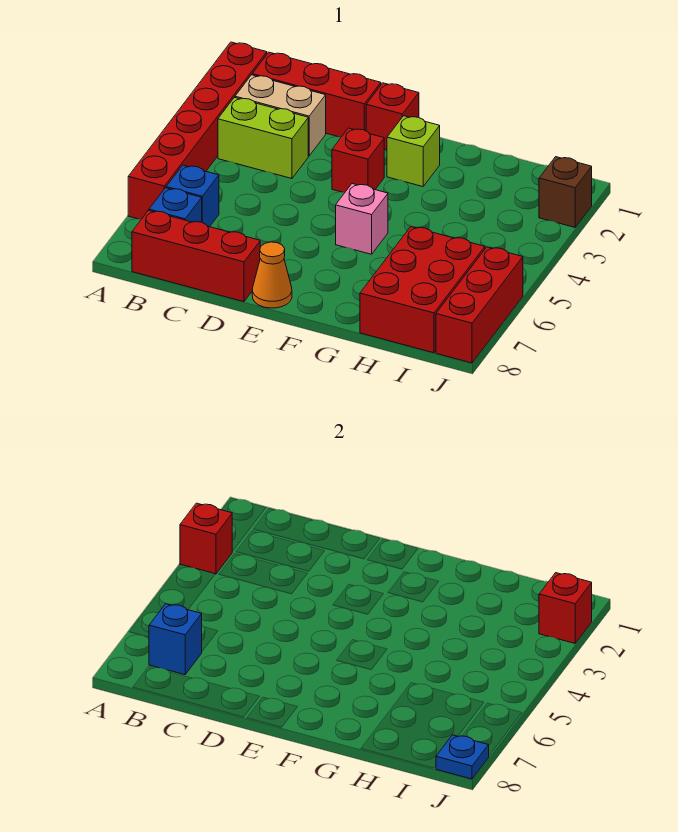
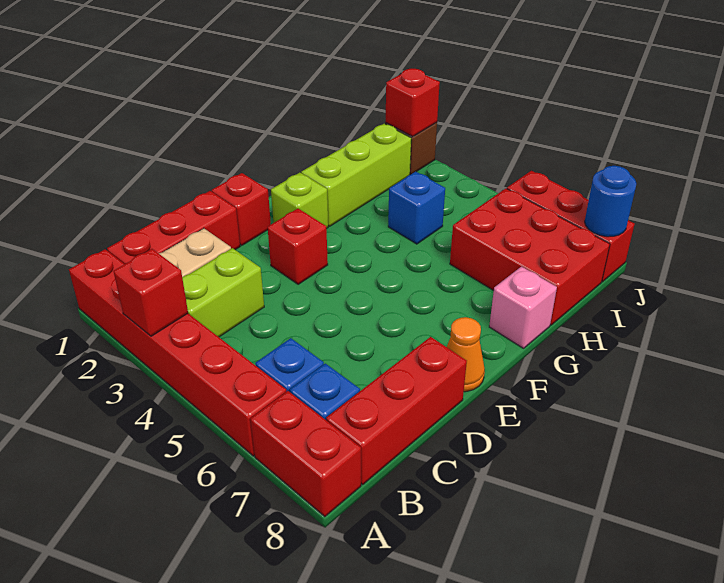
none -> red 1x2 brick [250,391,361,517]
blue 1x1 brick [149,604,202,675] -> blue 1x1 brick moved to [388,172,445,244]
pink 1x1 brick [336,184,388,254] -> pink 1x1 brick moved to [489,267,557,348]
none -> lime 1x3 brick [301,124,411,226]
blue 1x1 plate [436,735,489,779] -> blue 1x1 round brick [585,166,636,237]

